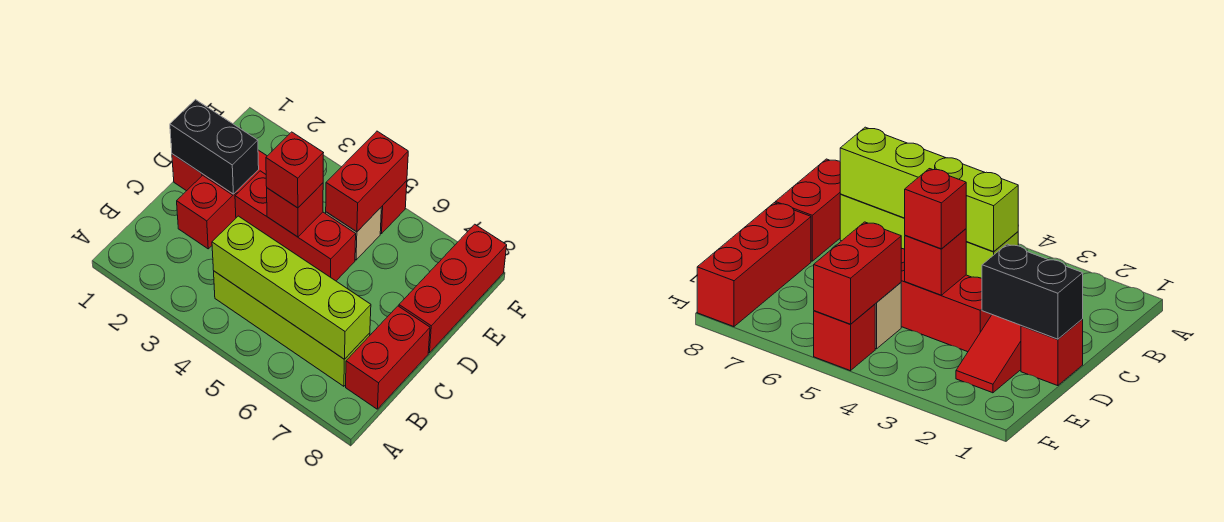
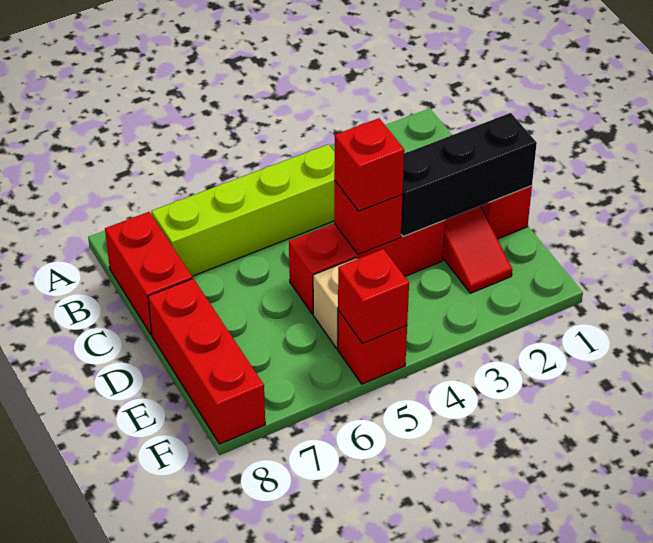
lime 1x4 brick [212,216,371,359] -> none
black 1x2 brick [170,100,259,194] -> black 1x3 brick [401,113,537,236]
red 1x2 brick [326,131,408,232] -> red 1x1 brick [338,249,409,343]

